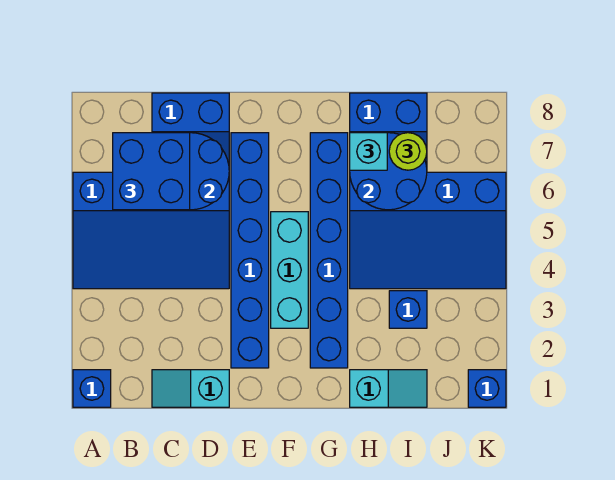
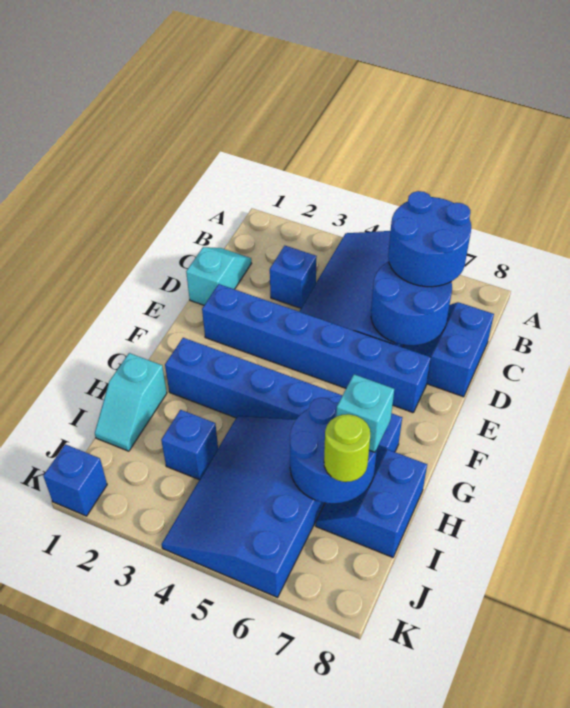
blue 1x1 brick [73,370,111,407] -> blue 1x1 brick moved to [270,246,317,308]
blue 2x2 brick [113,133,190,210] -> blue 2x2 round brick [388,191,471,287]
cyan 1x3 brick [271,212,308,328] -> none

